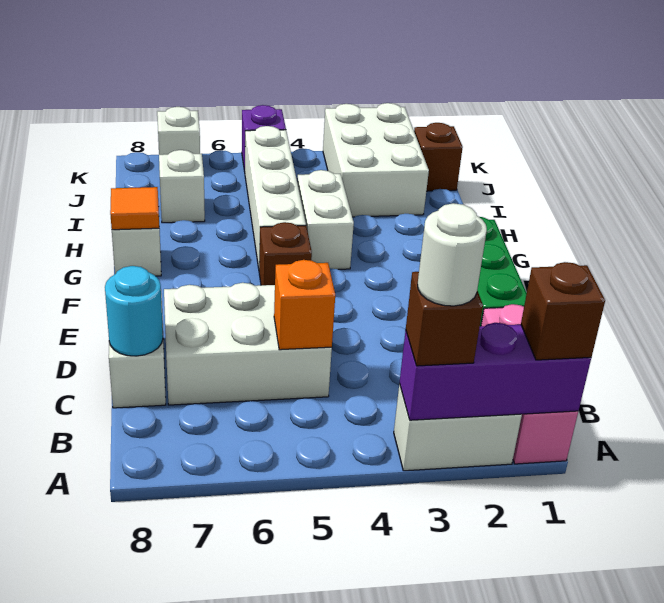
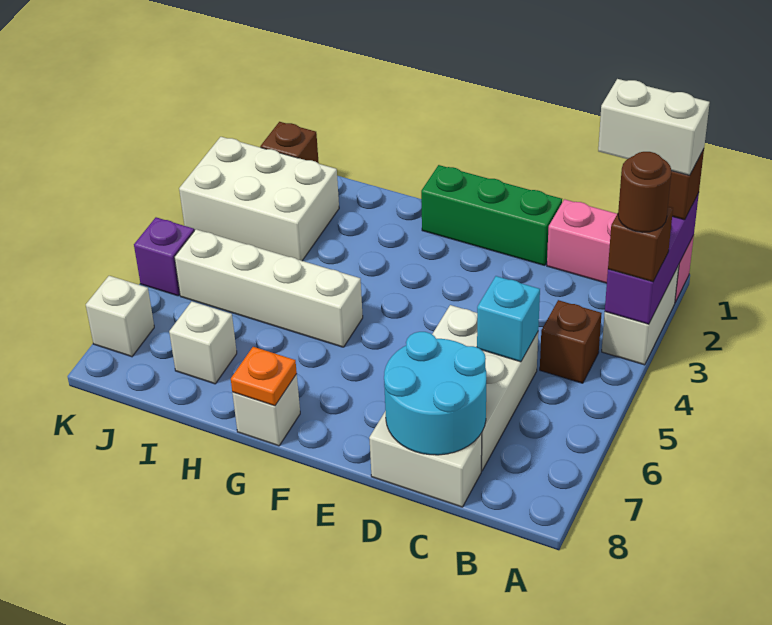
white 1x1 round brick [418,203,487,306] -> brown 1x1 round brick [618,152,672,232]
orange 1x1 brick [274,260,335,350] -> cyan 1x1 brick [477,276,540,362]
cyan 1x1 round brick [105,266,163,356] -> cyan 2x2 round brick [384,332,486,455]
brown 1x1 brick [259,222,312,285] -> brown 1x1 brick moved to [540,300,602,383]
white 1x2 brick [297,170,354,269] -> white 1x2 brick moved to [598,79,710,175]
orange 1x1 tile [110,187,159,230] -> orange 1x1 plate [231,347,297,406]

